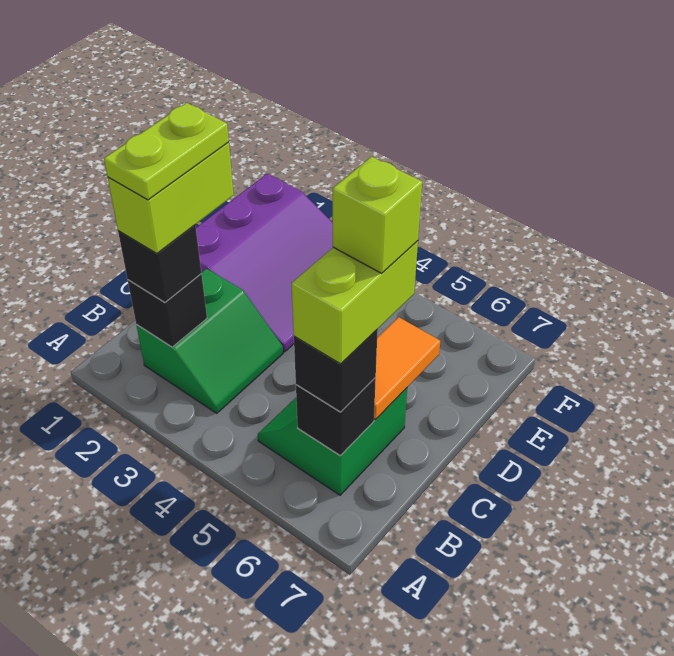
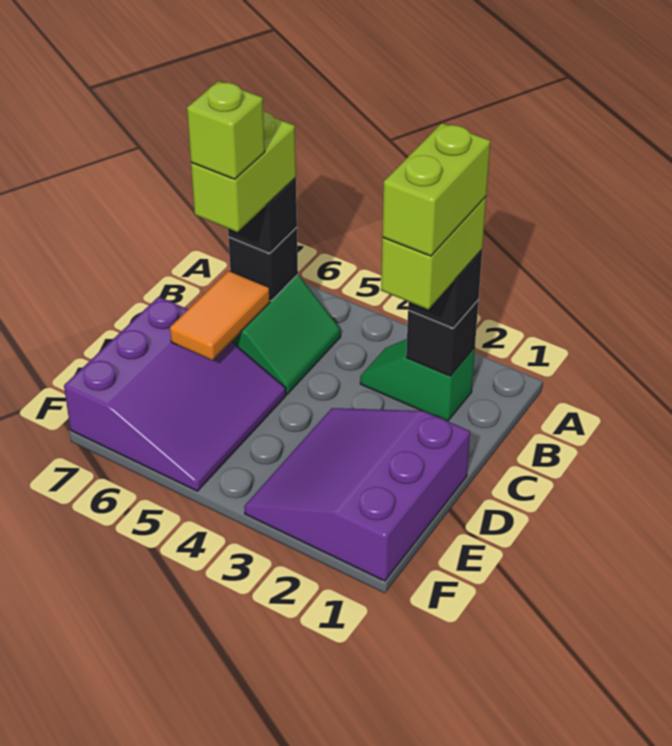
green 2x2 slope [136,269,283,413] -> green 1x2 slope [360,339,475,421]
lime 1x2 plate [104,103,229,200] -> lime 1x2 brick [382,123,490,256]
none -> purple 3x3 slope [64,297,286,491]

